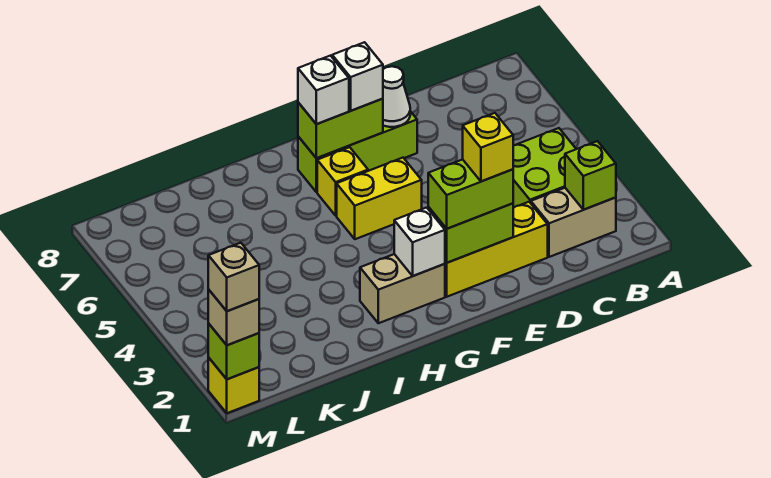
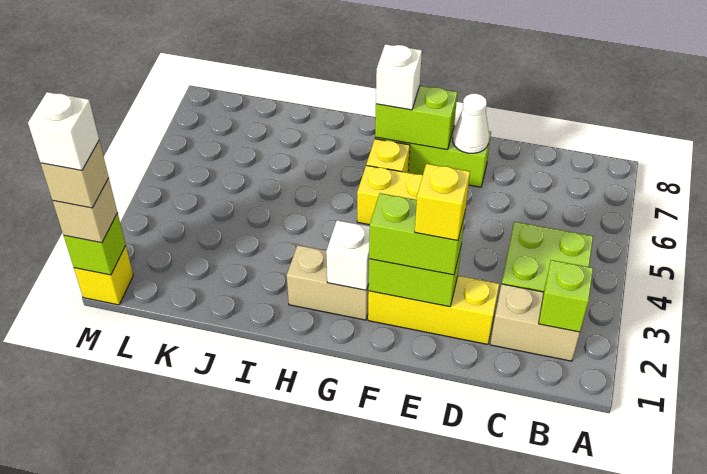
white 1x1 brick [332,42,383,111] -> white 1x1 brick moved to [28,92,99,170]

